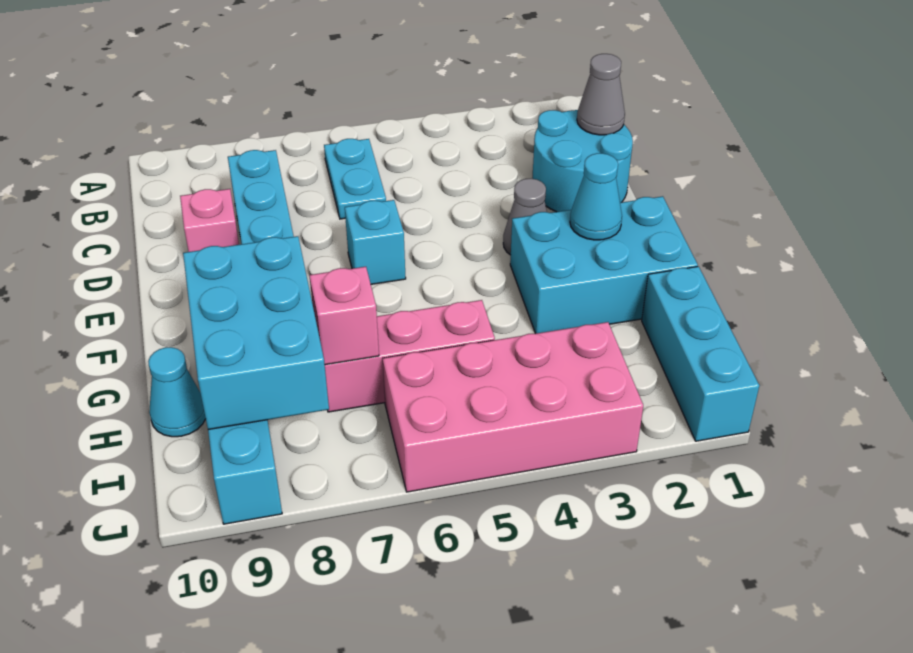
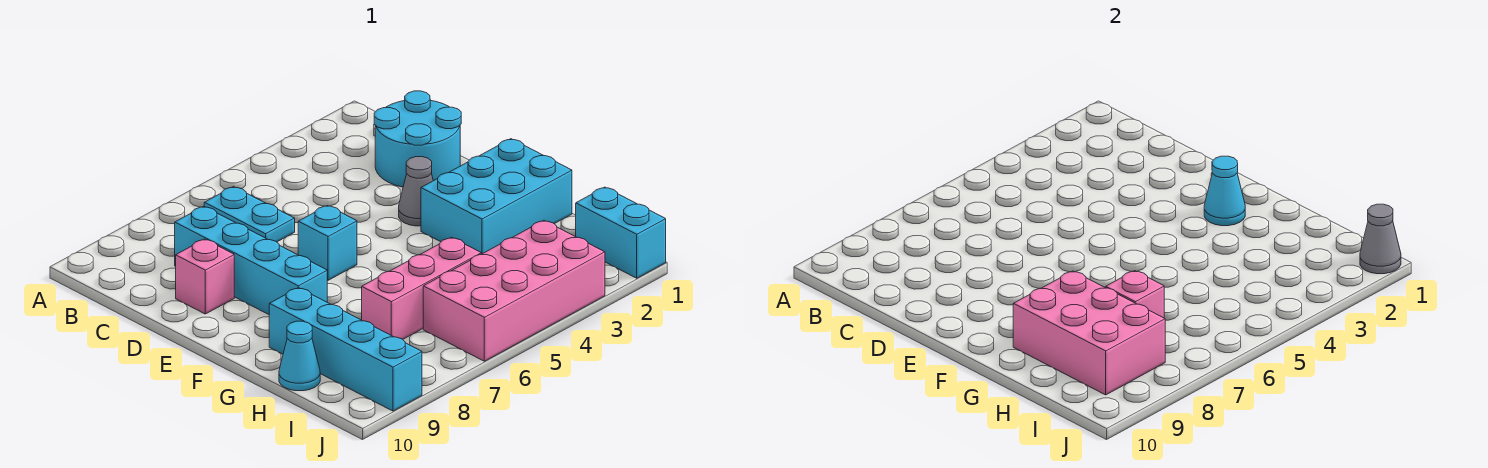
grey 1x1 cone [577,54,625,135] -> grey 1x1 cone moved to [1360,204,1401,274]
cyan 2x3 brick [183,236,329,430] -> pink 2x3 brick [1013,271,1165,395]
cyan 1x3 brick [642,266,759,441] -> cyan 1x2 brick [576,187,666,278]

